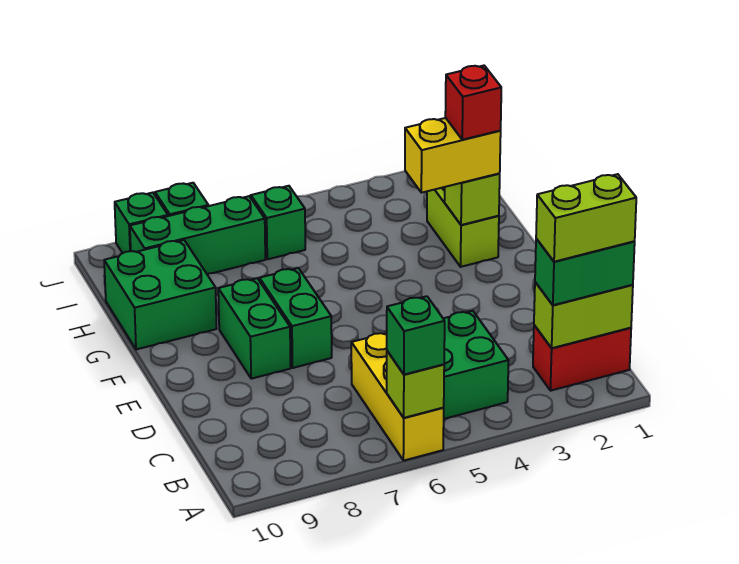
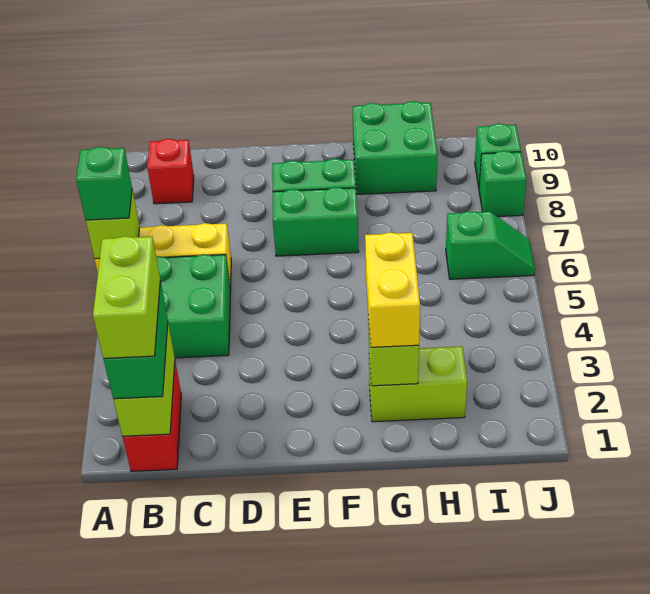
red 1x1 brick [445,66,501,140] -> red 1x1 brick moved to [147,139,194,204]
green 1x3 brick [130,196,265,274] -> none

